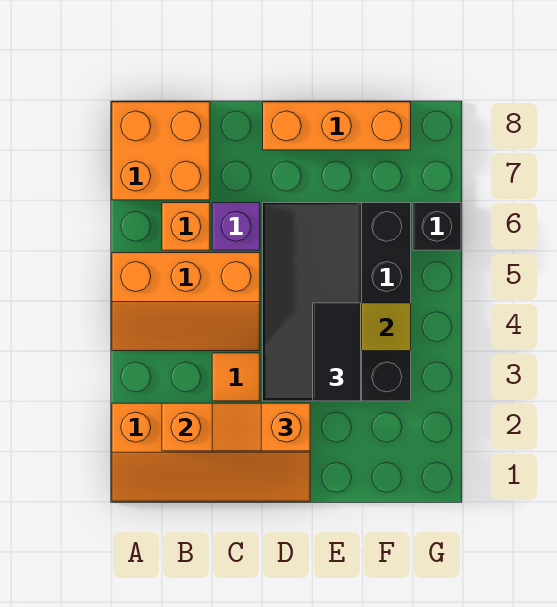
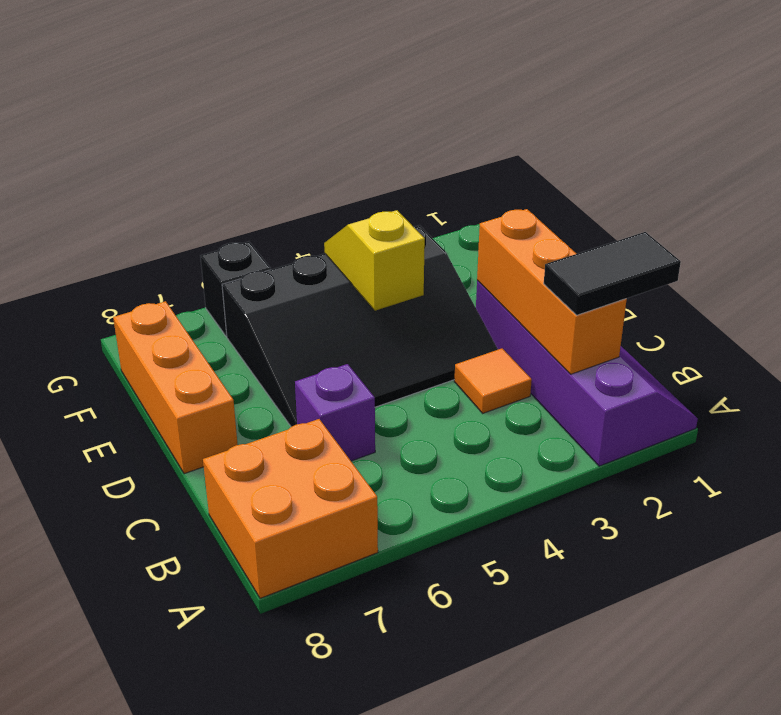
orange 2x4 slope [112,403,310,501] -> purple 2x4 slope [476,280,698,466]
orange 2x3 slope [112,253,260,351] -> none
orange 1x1 brick [162,203,210,250] -> none
orange 1x2 slope [212,403,310,451] -> none
black 1x2 tile [313,303,361,401] -> black 1x2 tile moved to [544,232,681,315]

